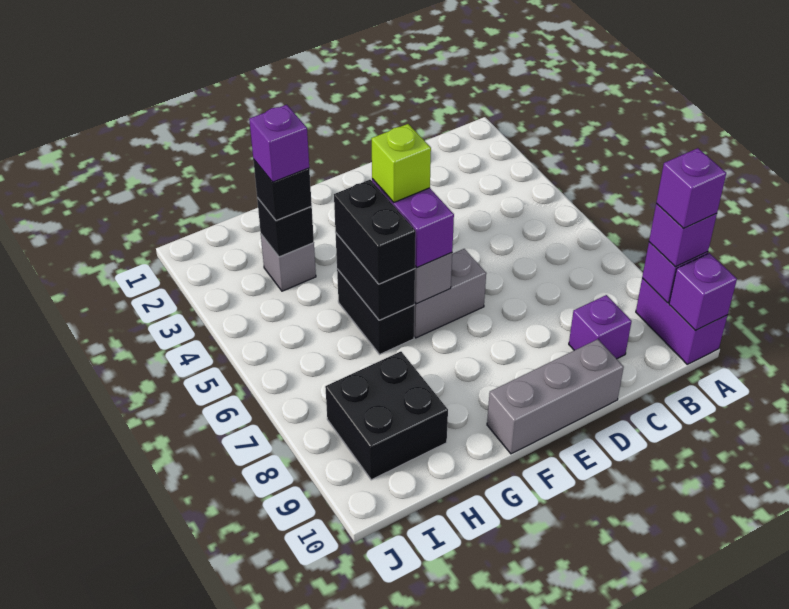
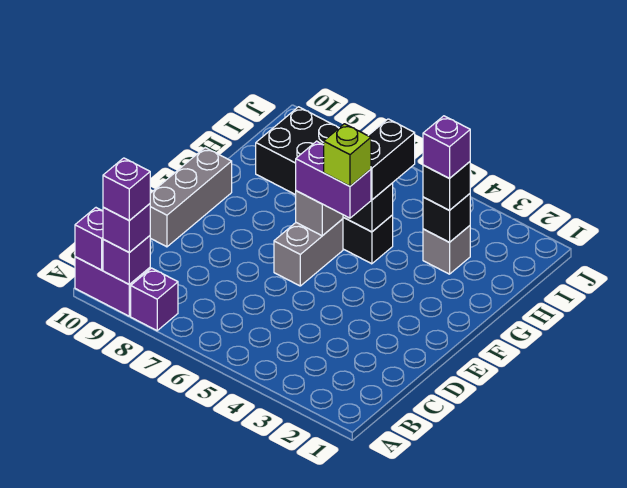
purple 1x1 brick [569,295,632,359] -> purple 1x1 brick moved to [131,268,178,331]
black 1x2 brick [334,180,416,284] -> black 1x2 brick turned to [368,119,415,200]

